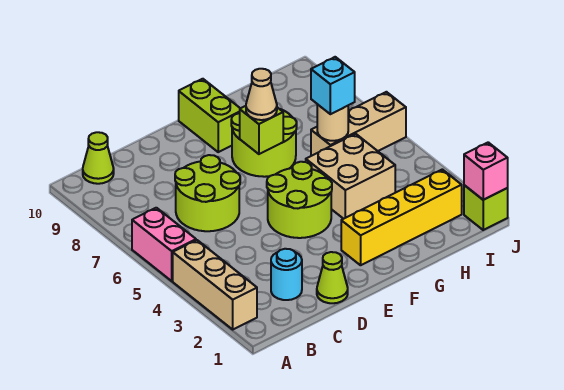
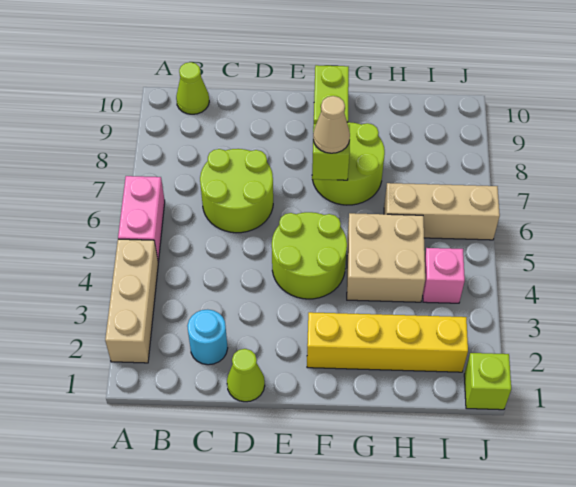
tan 1x1 round brick [317,104,348,141] -> none
cyan 1x1 brick [311,57,355,114] -> none
pink 1x1 brick [464,142,508,200] -> pink 1x1 brick moved to [423,248,465,303]

